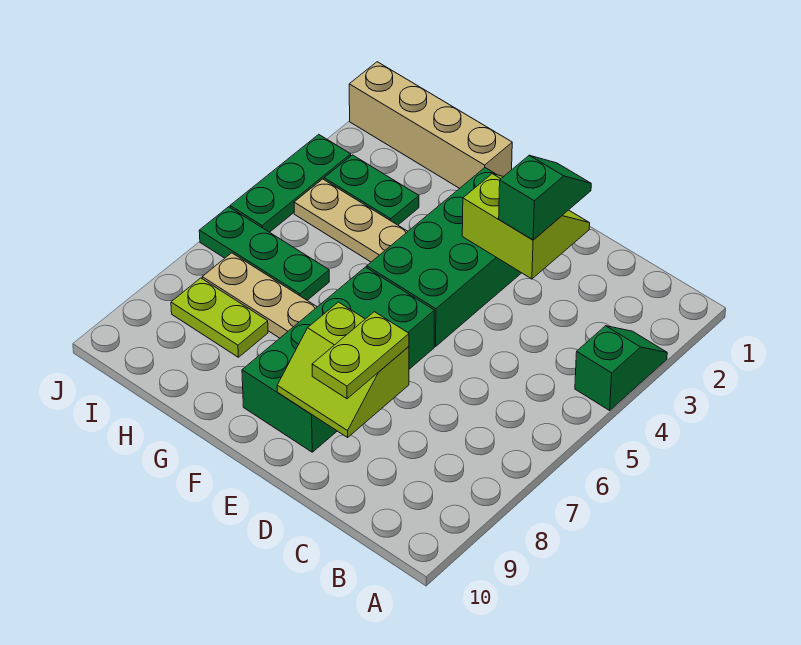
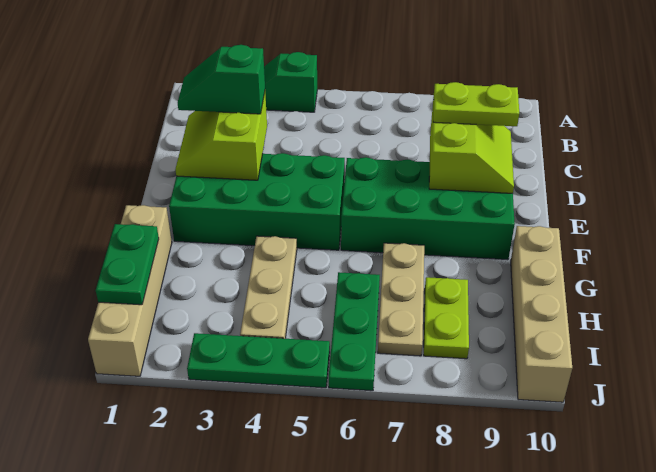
none -> tan 1x4 brick [511,226,572,402]
green 1x2 plate [324,155,419,225] -> green 1x2 plate moved to [96,224,159,305]

